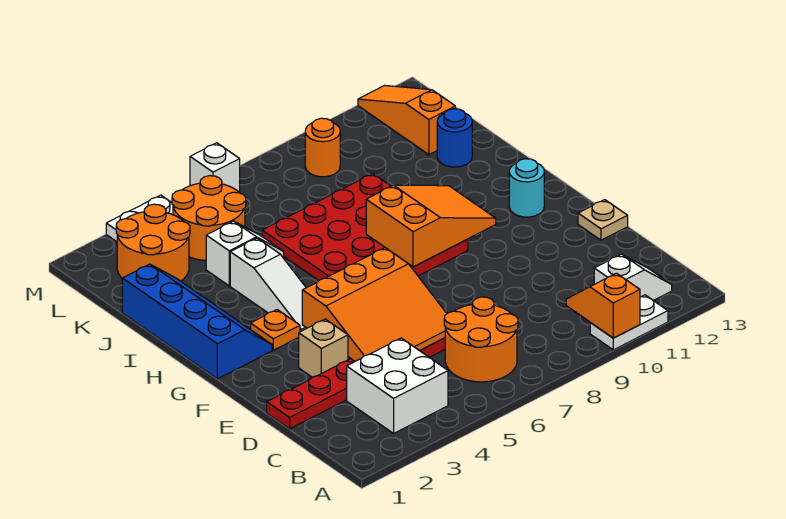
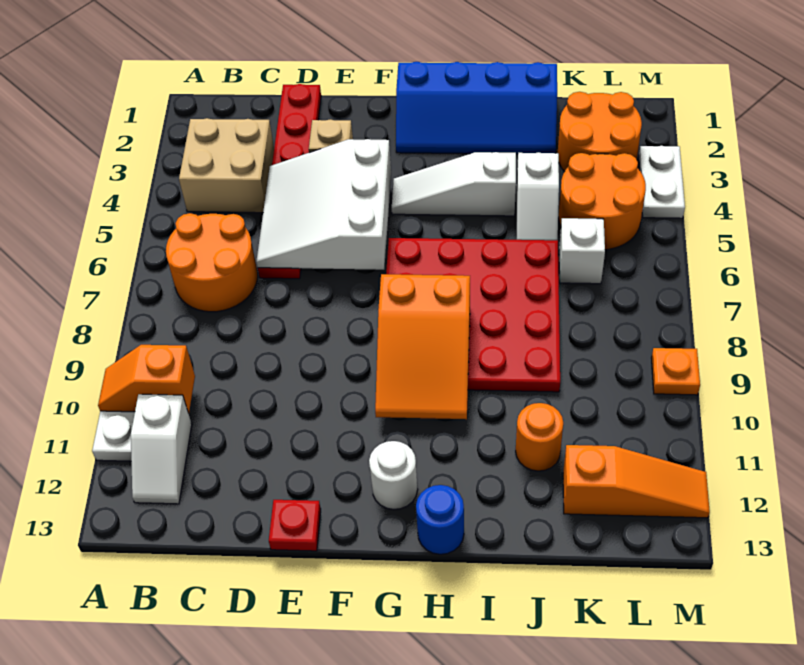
orange 1x2 slope [566,273,640,338] -> orange 1x2 slope turned to [98,345,195,413]
white 2x2 brick [347,338,448,433] -> tan 2x2 brick [179,118,274,213]
orange 3x3 slope [302,248,447,361] -> white 3x3 slope [256,139,391,270]
tan 1x1 plate [578,200,628,240] -> red 1x1 plate [269,500,321,551]
orange 1x1 plate [251,310,300,350] -> orange 1x1 plate moved to [652,348,700,395]
cyan 1x1 round brick [509,159,544,217] -> white 1x1 round brick [369,441,418,510]
blue 1x1 round brick [437,109,472,167] -> blue 1x1 round brick moved to [416,485,464,554]
orange 1x1 round brick [305,118,340,177] -> orange 1x1 round brick moved to [516,403,563,471]
white 1x1 brick [190,143,240,193] -> white 1x1 brick moved to [559,218,605,284]

